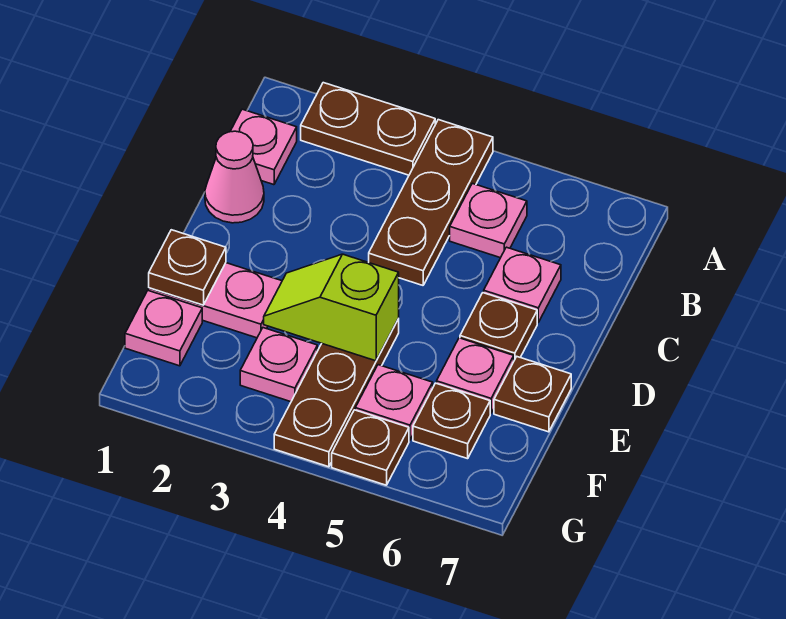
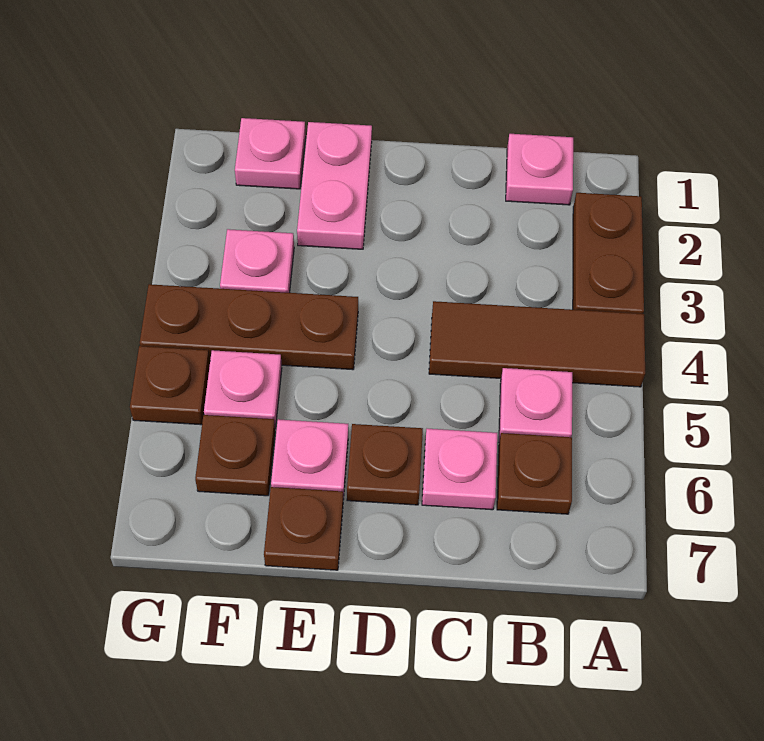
brown 1x3 plate [369,120,493,285] -> brown 1x3 tile [429,301,645,387]
pink 1x1 cone [205,131,264,223] -> none
brown 1x1 plate [149,230,226,305] -> brown 1x1 plate moved to [497,433,572,514]
lime 1x2 slope [264,254,399,361] -> none

